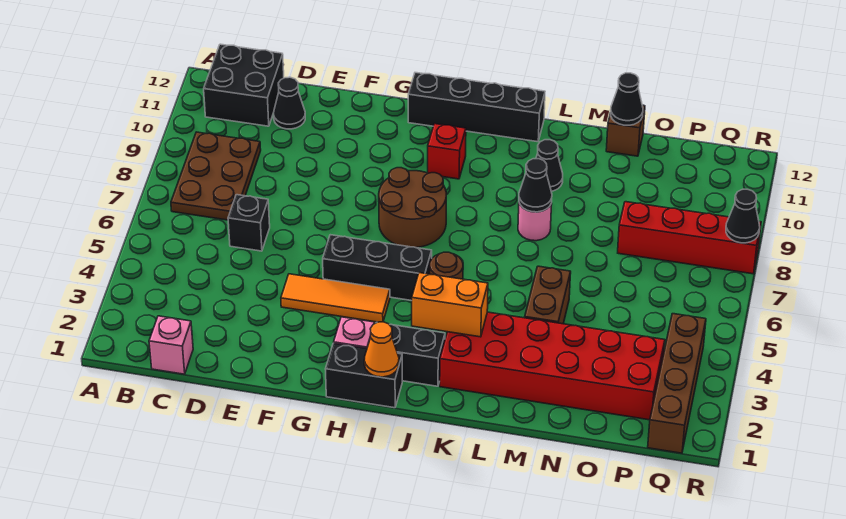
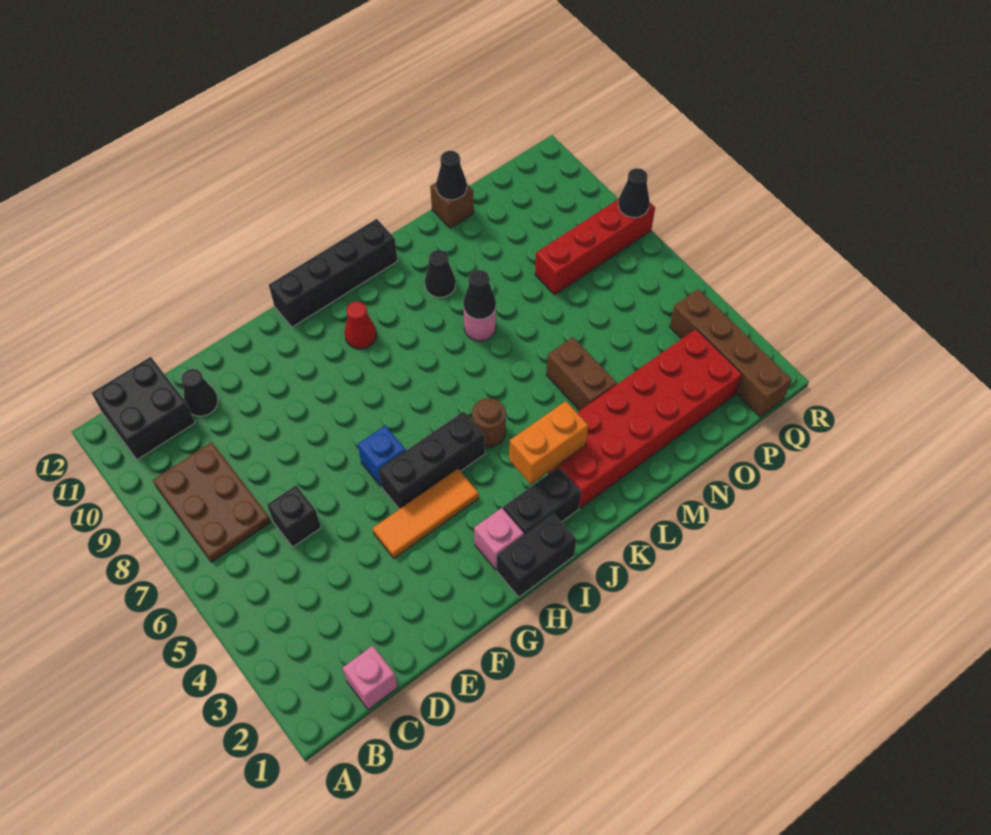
none -> blue 1x1 brick [358,426,406,486]
brown 2x2 round brick [379,168,446,248] -> none
orange 1x1 cone [364,322,399,377] -> none
red 1x1 brick [428,124,466,179] -> red 1x1 cone [344,301,377,349]

